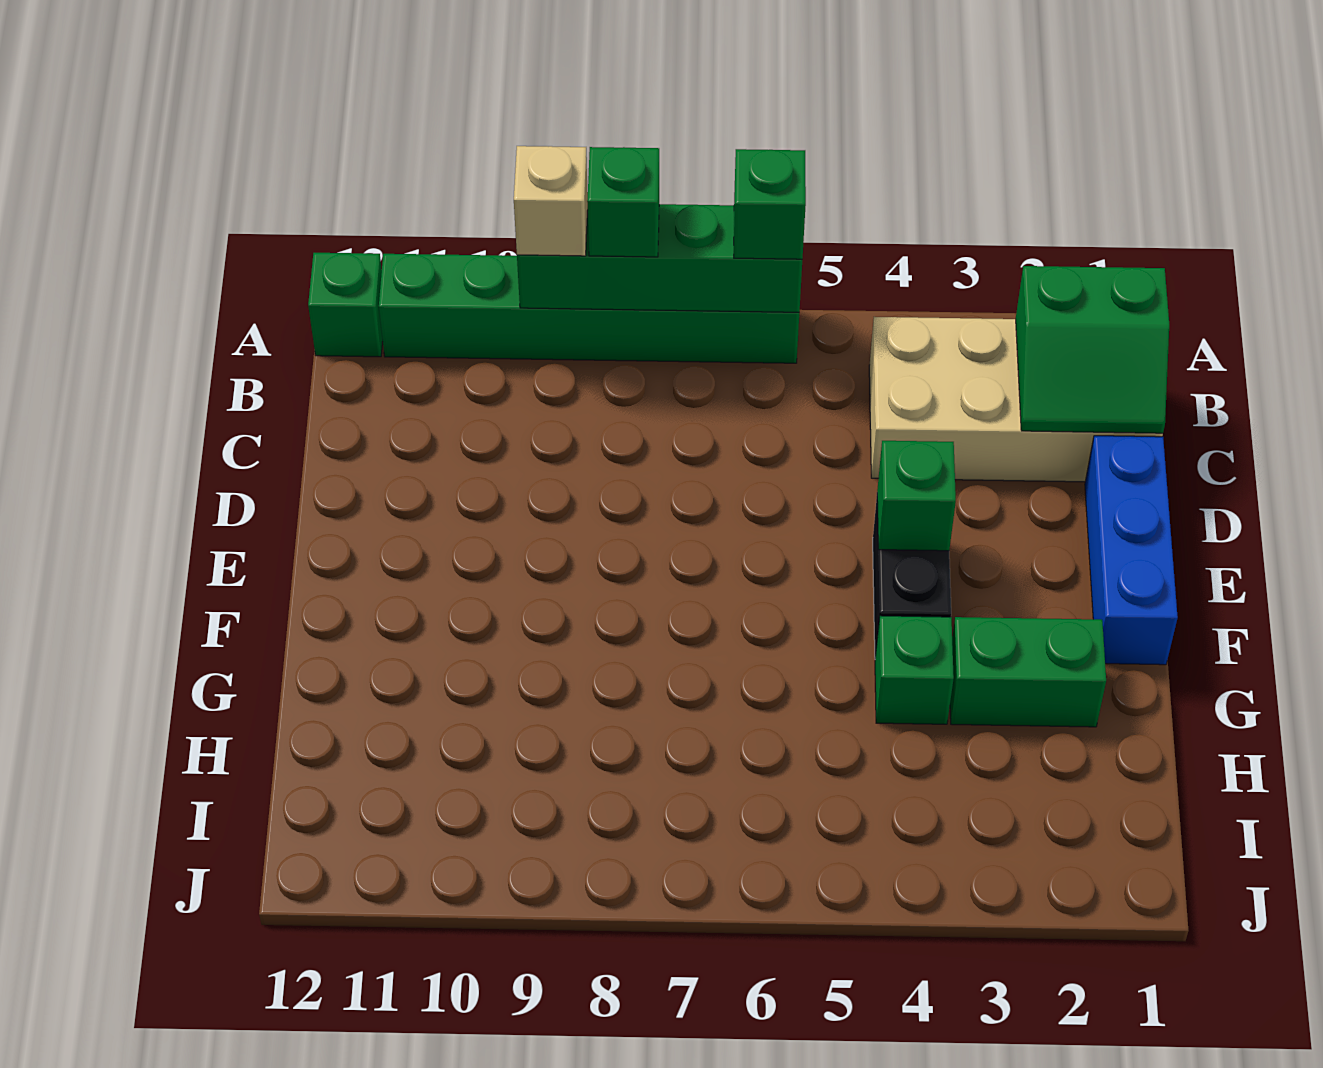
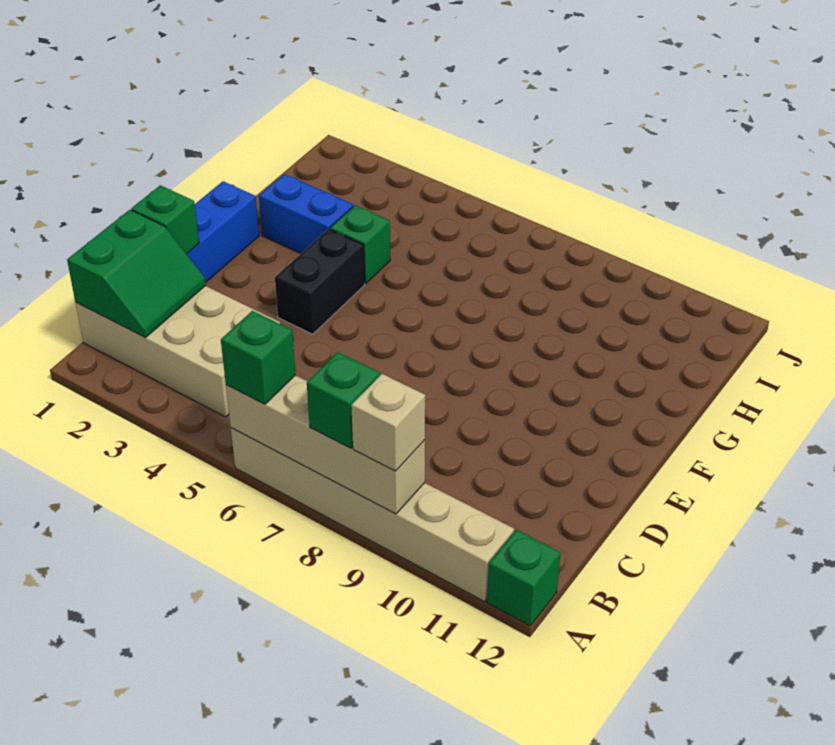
green 1x6 brick [379,254,799,363] -> tan 1x6 brick [231,428,514,602]
green 1x4 brick [517,204,802,312] -> tan 1x4 brick [226,375,425,514]
green 2x2 slope [1016,266,1169,433] -> green 2x2 slope turned to [67,210,206,337]
green 1x1 brick [877,441,956,551] -> green 1x1 brick moved to [131,185,199,254]
green 1x2 brick [950,617,1106,727] -> blue 1x2 brick [259,174,353,253]

